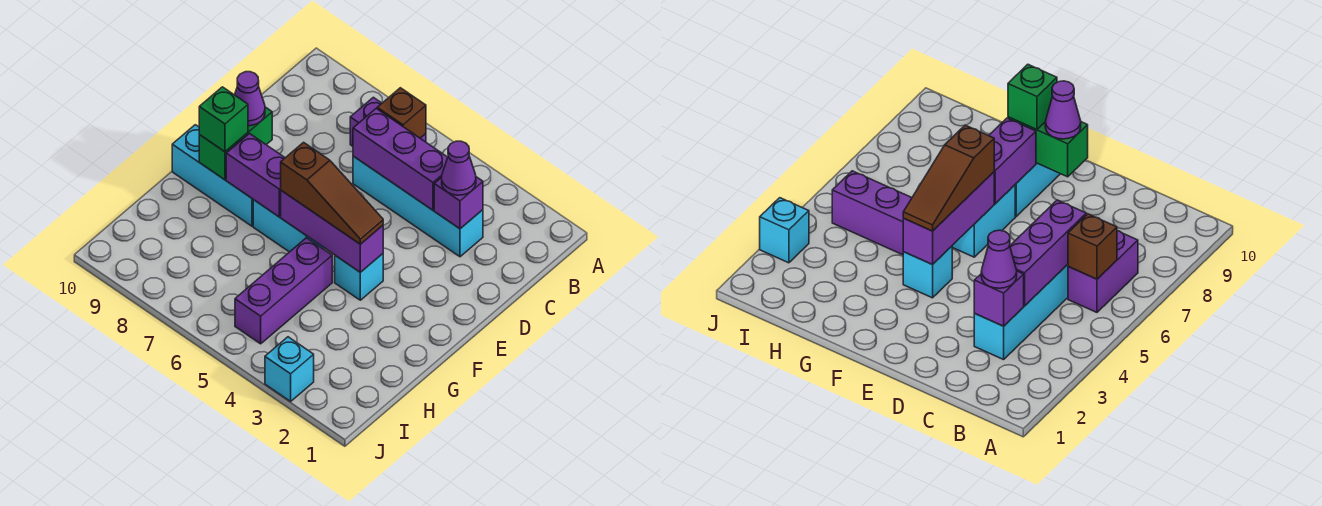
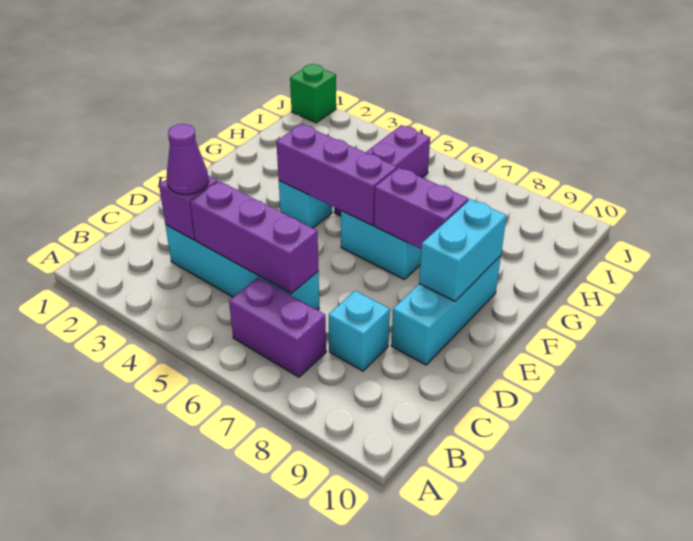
brown 1x1 brick [377,88,426,138] -> none
green 1x2 brick [199,107,272,180] -> cyan 1x2 brick [419,199,507,301]
purple 1x1 cone [235,72,265,126] -> none
brown 1x3 slope [281,142,383,244] -> none
cyan 1x3 brick [172,125,254,226] -> cyan 1x3 brick turned to [391,256,501,365]
green 1x1 brick [199,87,248,152] -> green 1x1 brick moved to [290,64,336,123]
cyan 1x1 brick [265,337,314,401] -> cyan 1x1 brick moved to [329,291,390,371]

